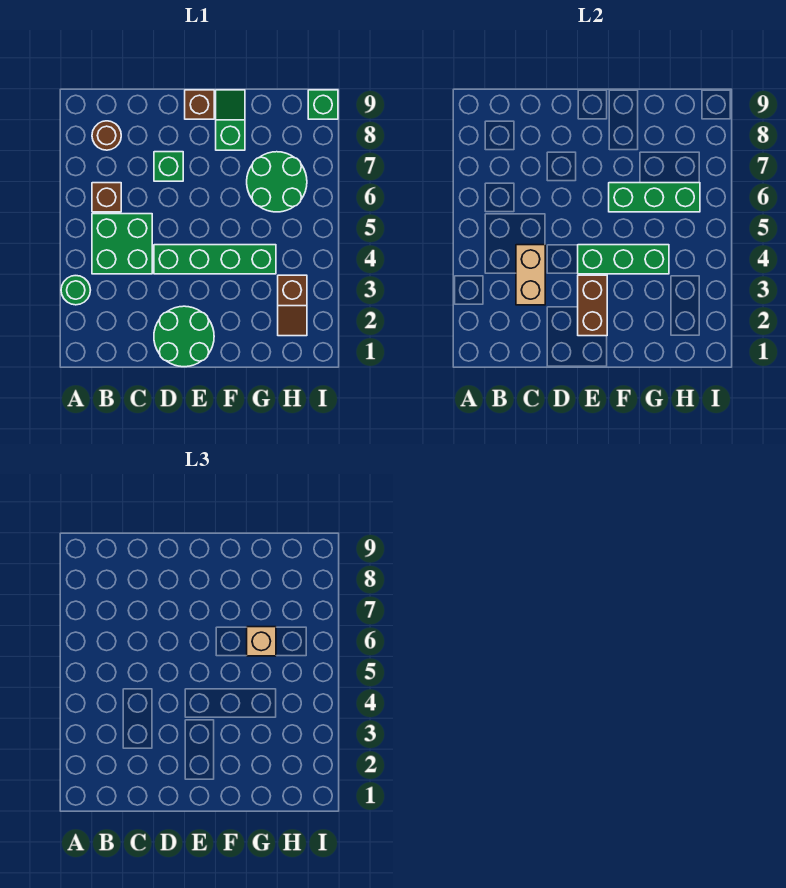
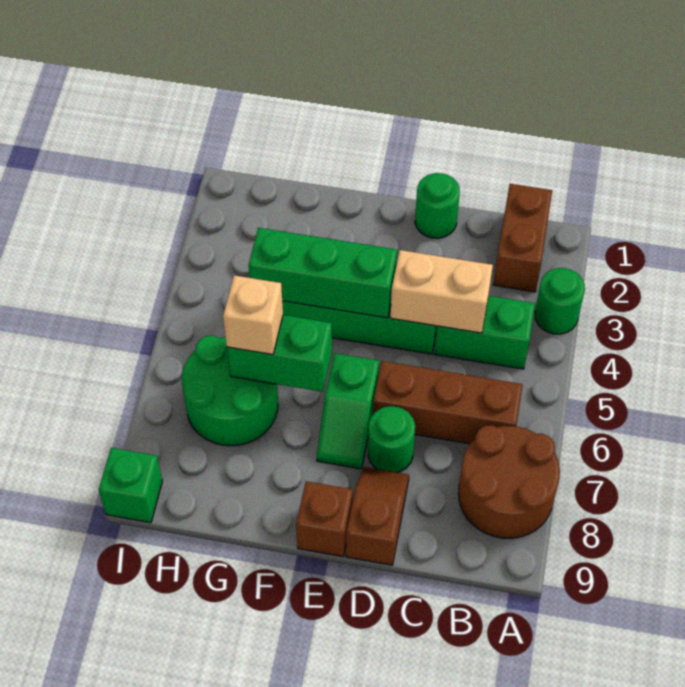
green 2x2 brick [92,214,152,274] -> green 1x2 brick [434,296,535,369]
brown 1x1 brick [92,183,121,212] -> brown 1x3 brick [373,361,523,444]
brown 1x1 round brick [92,121,121,150] -> brown 2x2 round brick [458,425,560,538]
tan 1x2 brick [516,245,545,305] -> tan 1x2 brick turned to [390,250,493,333]
green 2x2 round brick [154,306,214,367] -> green 1x1 round brick [415,173,460,238]
green 1x1 brick [154,152,183,181] -> green 1x1 round brick [368,406,415,473]
brown 1x2 brick [578,275,607,336] -> brown 1x2 brick moved to [493,184,552,292]
green 1x3 brick [609,183,700,212] -> green 1x2 brick [227,315,332,392]
green 1x2 slope [216,90,245,150] -> green 1x2 slope moved to [317,353,379,469]
brown 1x2 slope [278,275,307,336] -> brown 1x2 slope moved to [346,467,409,565]

